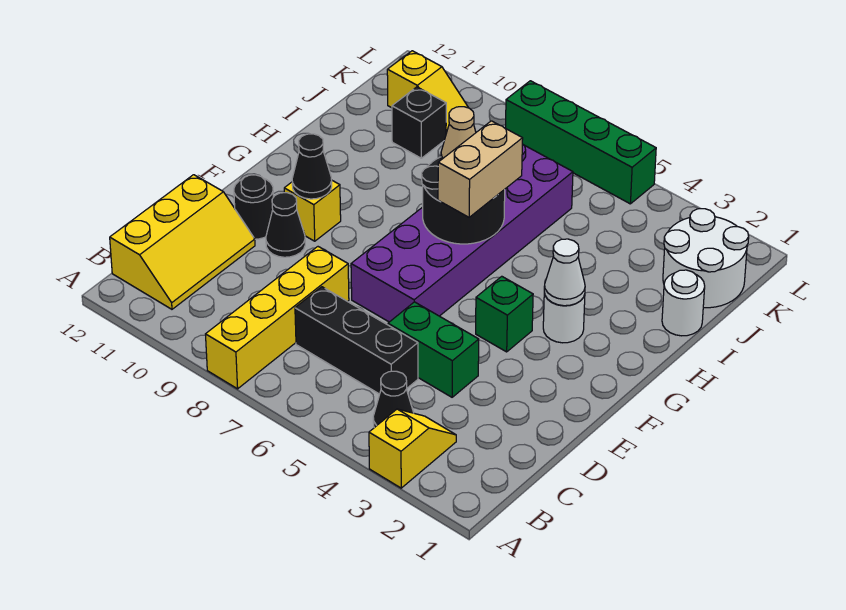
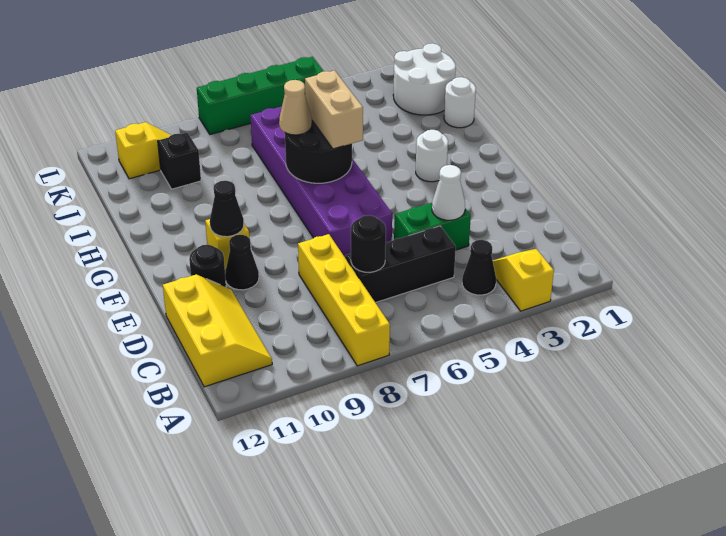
none -> black 1x1 round brick [351,215,386,272]
green 1x1 brick [476,276,533,352] -> none
white 1x1 cone [544,239,585,306] -> white 1x1 cone moved to [432,165,465,220]

